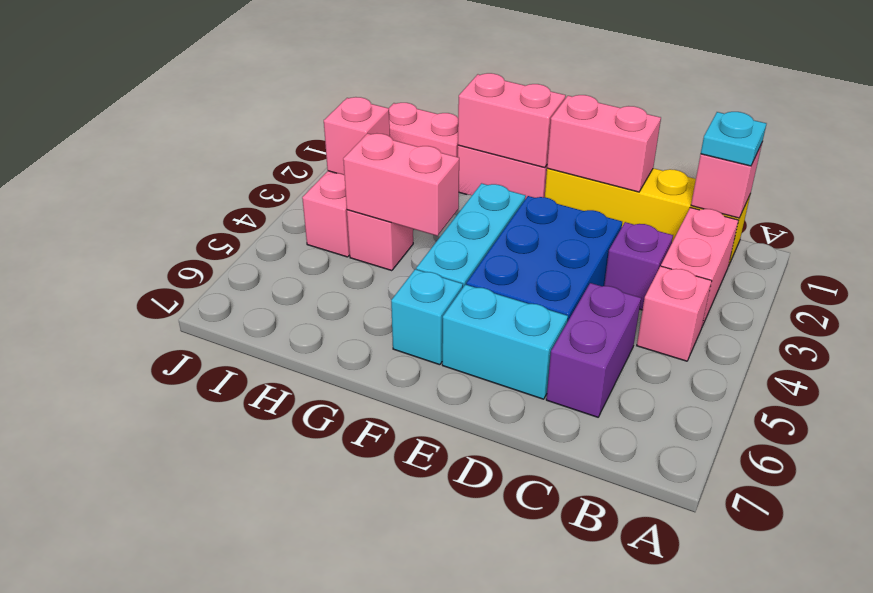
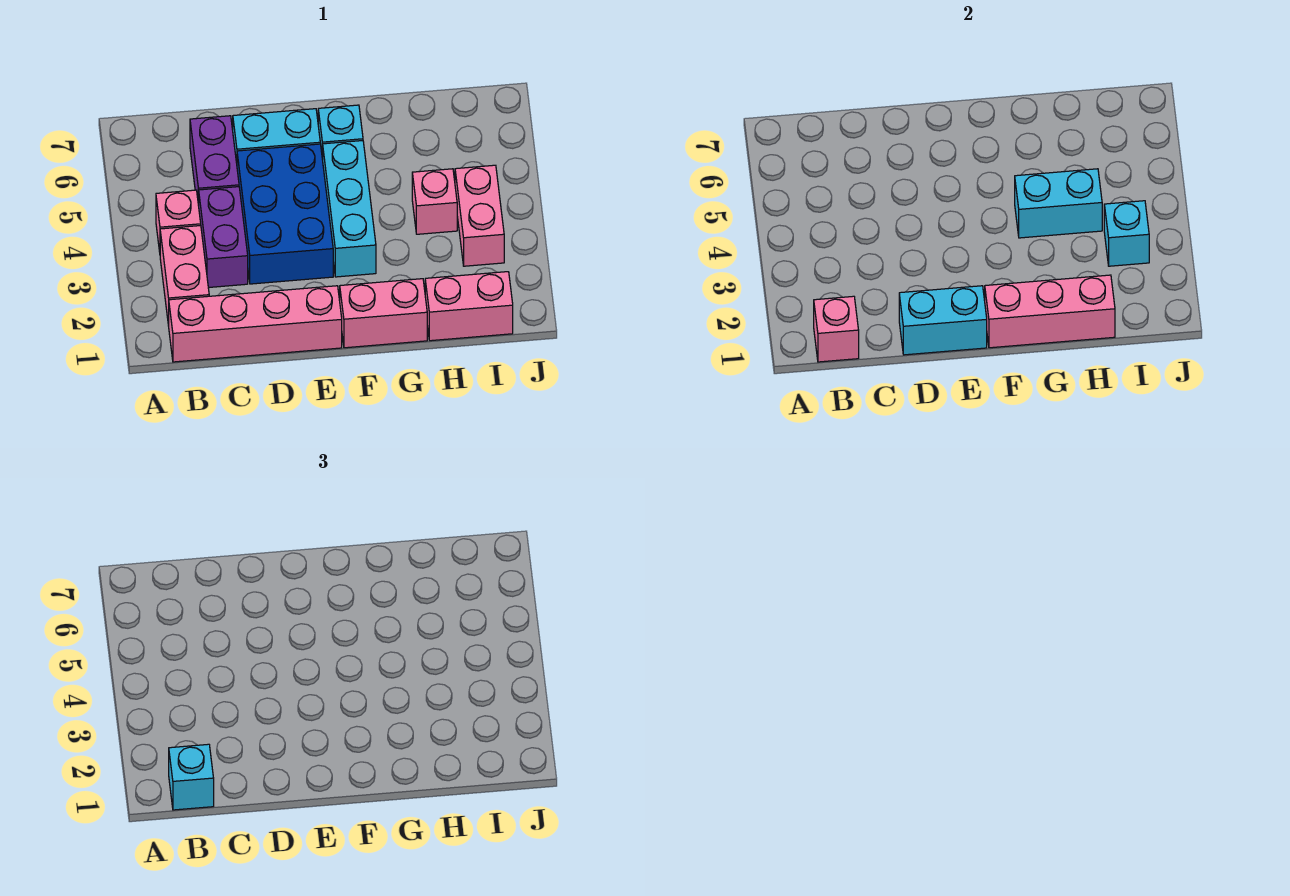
yellow 1x4 brick [545,168,750,264] -> pink 1x4 brick [169,286,342,362]
cyan 1x1 plate [701,112,766,166] -> cyan 1x1 brick [169,744,214,810]
purple 1x1 brick [604,222,673,310] -> purple 1x2 brick [199,187,248,288]
pink 1x2 brick [547,95,661,192] -> cyan 1x2 brick [899,286,987,355]
pink 1x2 brick [458,73,566,168] -> pink 1x3 brick [985,275,1115,348]
pink 1x2 brick [343,133,459,236] -> cyan 1x2 brick [1015,169,1102,238]
pink 1x1 brick [324,97,390,174] -> cyan 1x1 brick [1104,201,1149,266]

